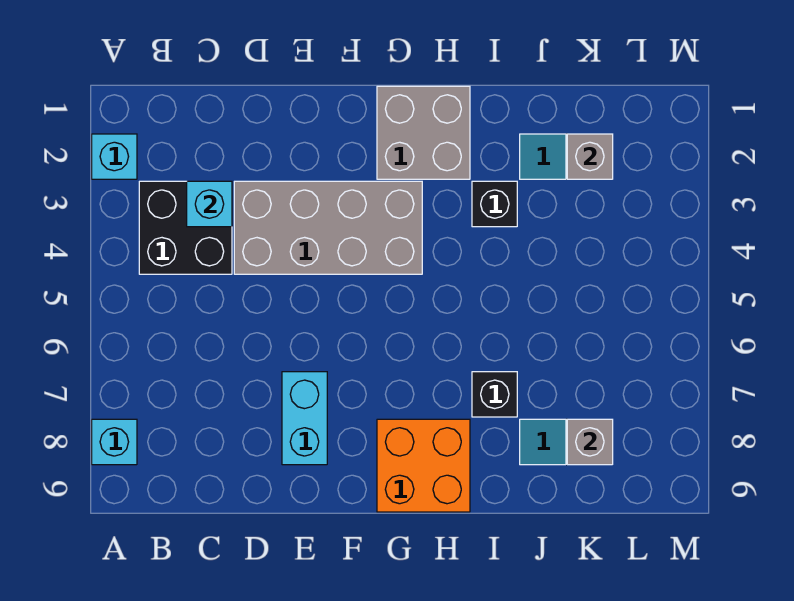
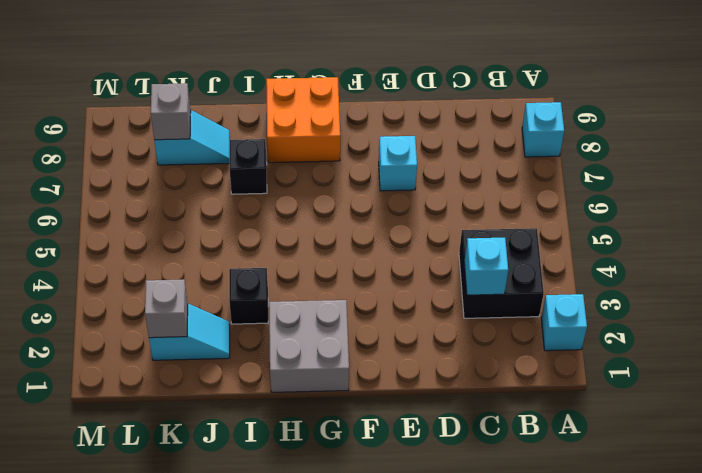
grey 2x4 brick [234,181,422,274] -> none
cyan 1x2 brick [282,372,327,465] -> cyan 1x1 brick [379,136,417,191]

